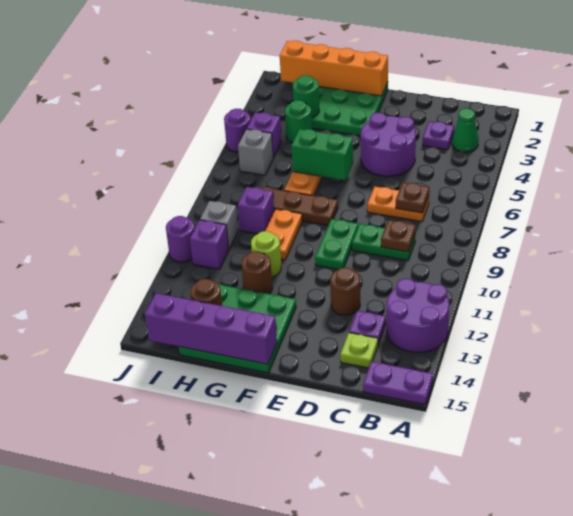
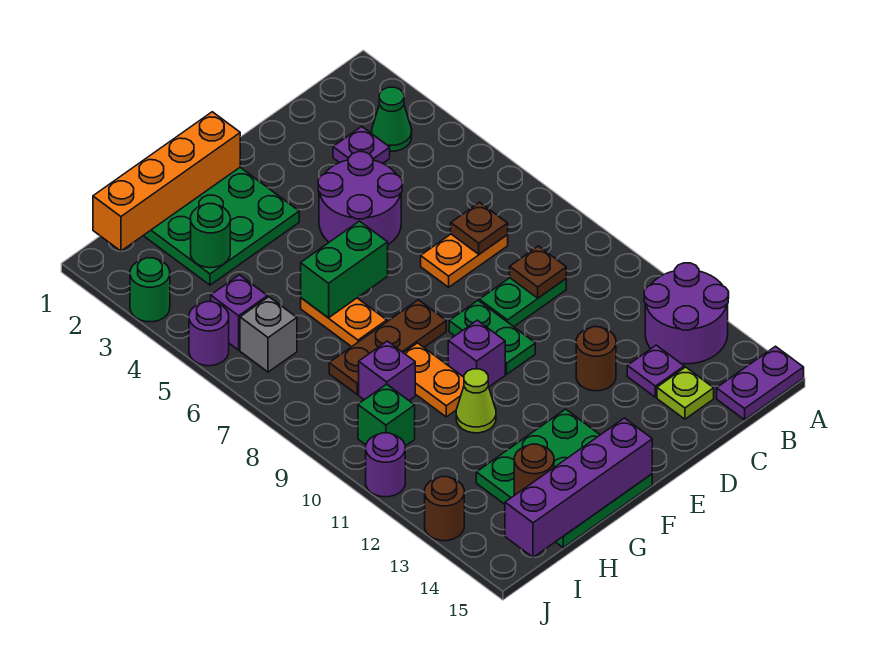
lime 1x1 round brick [251,231,281,277] -> lime 1x1 cone [456,369,496,433]
brown 1x1 round brick [241,251,272,294] -> brown 1x1 round brick moved to [425,477,464,541]
green 1x1 round brick [285,100,312,143] -> green 1x1 round brick moved to [130,258,170,322]
grey 1x1 brick [200,201,238,249] -> green 1x1 brick [358,384,415,446]
purple 1x1 brick [190,220,229,269] -> purple 1x1 brick moved to [448,320,505,387]

